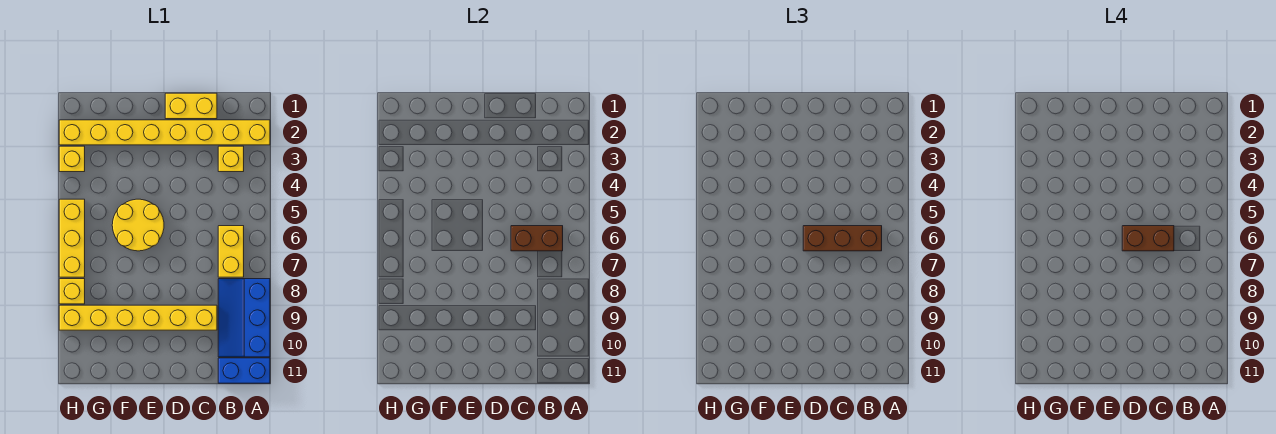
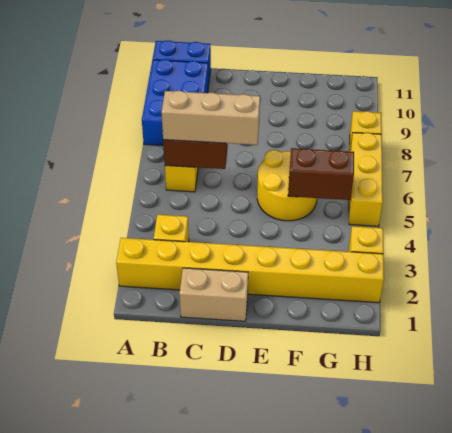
blue 2x3 slope [218,279,270,357] -> blue 2x3 brick [142,60,208,146]
brown 1x3 brick [803,226,882,251] -> tan 1x3 brick [161,91,260,145]
yellow 1x2 brick [165,93,217,119] -> tan 1x2 brick [179,268,248,321]
brown 1x2 brick [1122,226,1174,251] -> brown 1x2 brick moved to [288,148,354,200]
yellow 1x6 brick [59,305,217,330] -> none

